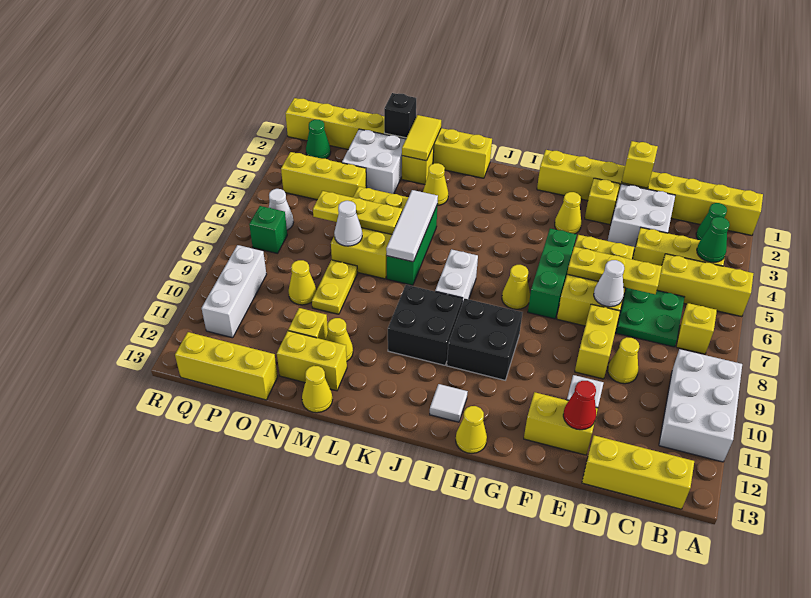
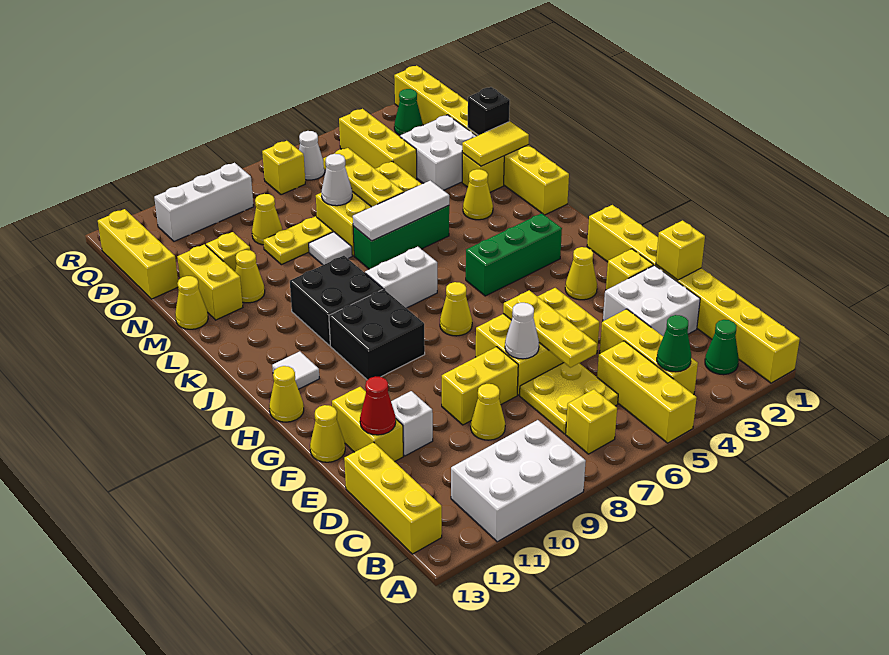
green 2x2 plate [616,288,685,347] -> yellow 2x2 plate [520,363,618,434]
none -> yellow 1x1 cone [310,405,345,462]
green 1x3 brick [528,229,577,319] -> green 1x3 brick moved to [466,213,562,296]
none -> white 1x1 tile [309,232,352,265]
green 1x1 brick [249,206,287,254] -> yellow 1x1 brick [262,141,305,195]

